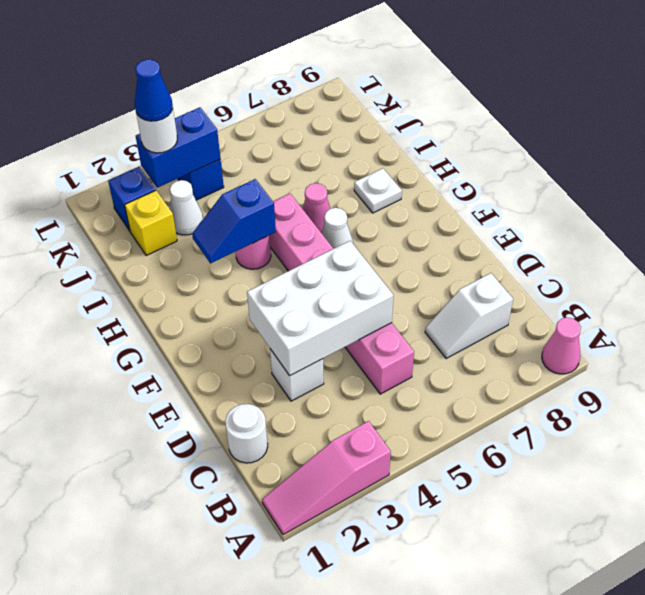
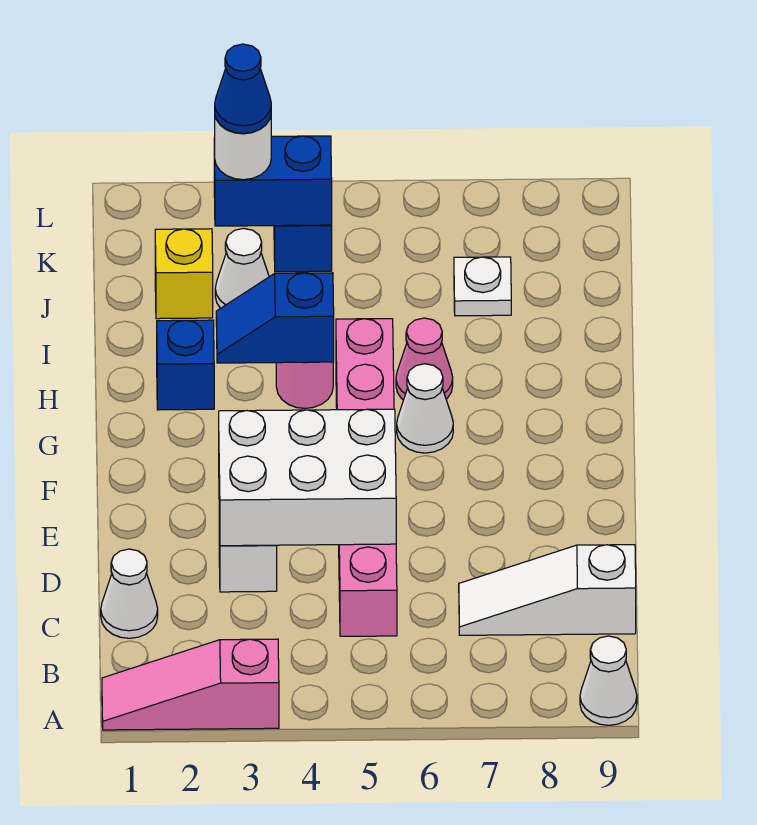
pink 1x1 cone [542,317,581,374] -> white 1x1 cone [580,636,637,725]
white 1x1 round brick [225,404,268,463] -> white 1x1 cone [101,549,158,638]
white 1x2 slope [425,273,513,359] -> white 1x3 slope [459,545,636,635]
white 1x1 plate [354,168,402,213] -> white 1x1 plate moved to [454,257,511,316]
blue 1x1 brick [108,166,156,231] -> blue 1x1 brick moved to [157,320,214,410]

